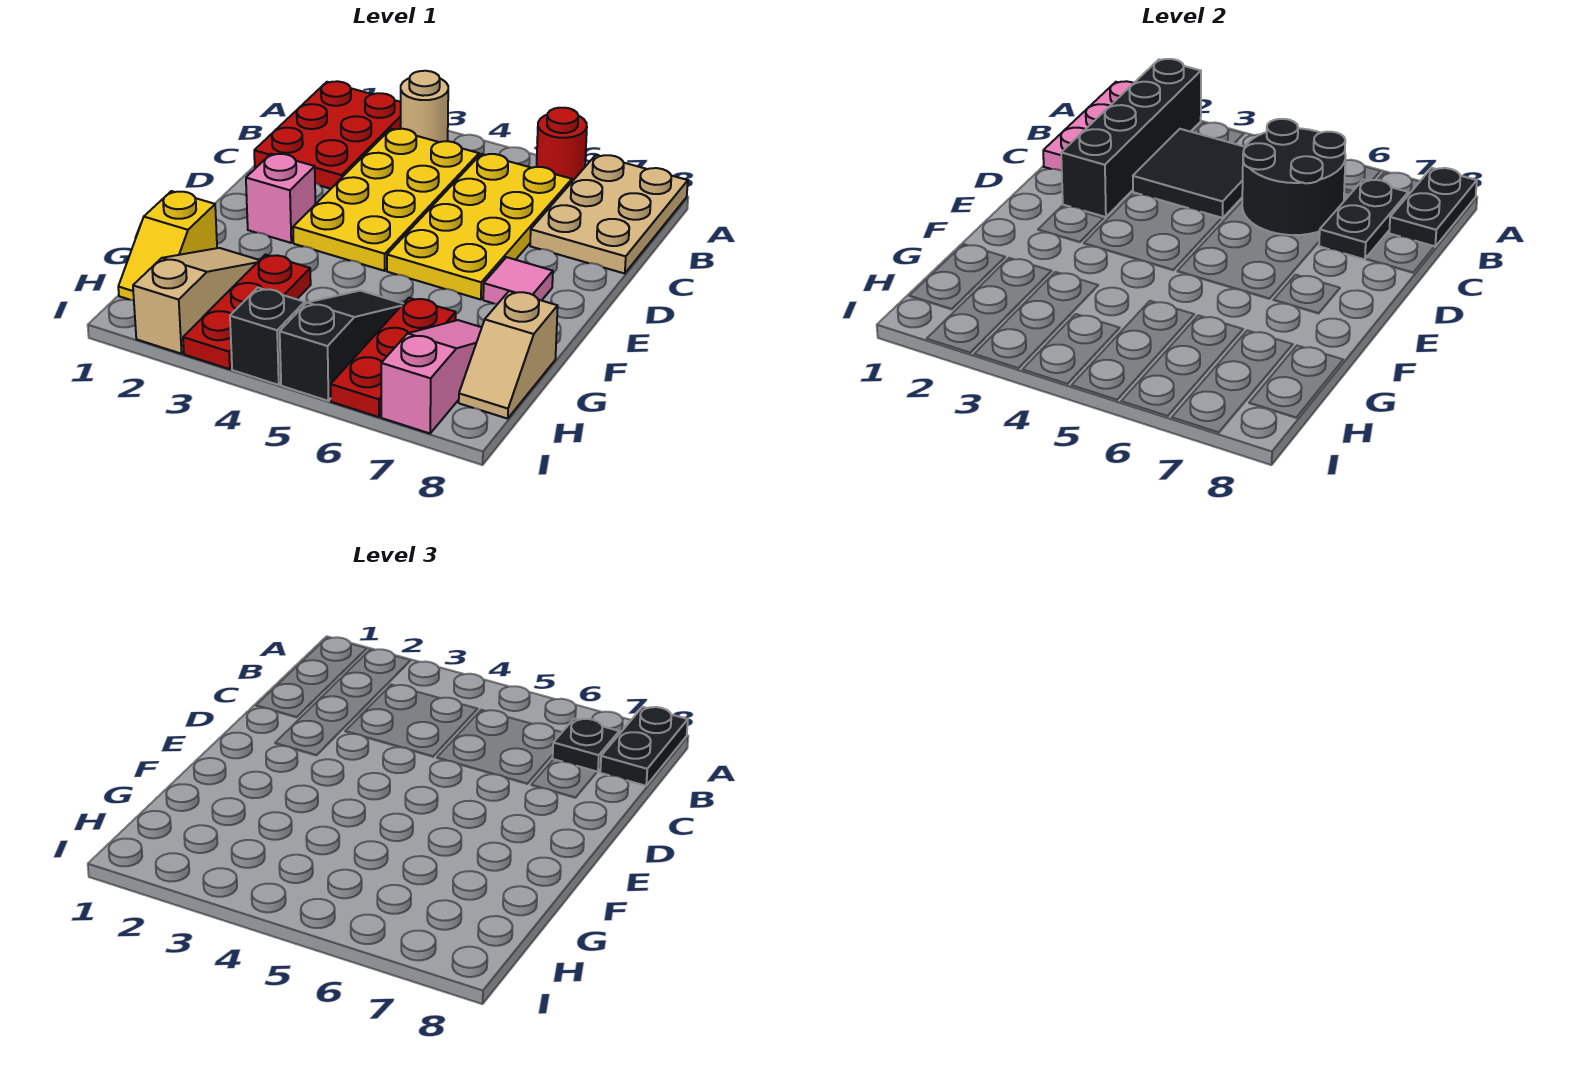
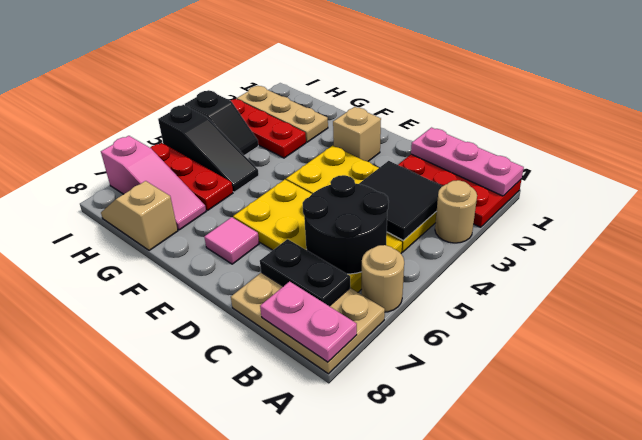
black 1x4 brick [1061,59,1201,217] -> none
red 1x1 round brick [536,108,587,181] -> tan 1x1 round brick [362,245,404,312]
black 1x2 plate [1389,168,1477,247] -> pink 1x2 plate [260,281,357,362]
black 1x2 plate [600,707,688,786] -> none
black 1x1 plate [553,719,619,772] -> none
pink 1x1 brick [246,154,315,243] -> tan 1x1 brick [333,107,381,161]
yellow 1x2 slope [118,191,217,300] -> none
tan 1x3 slope [133,248,259,354] -> tan 1x3 plate [237,86,328,142]

